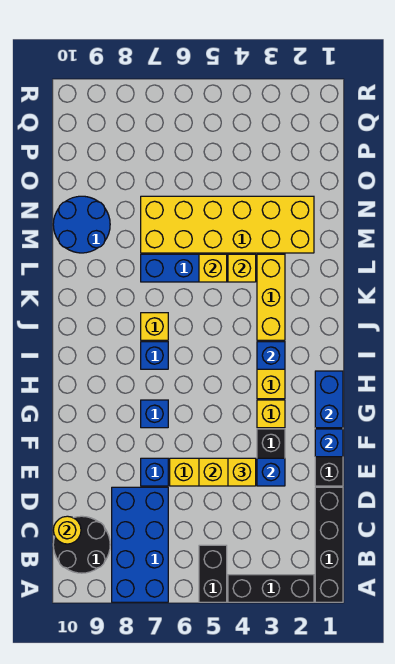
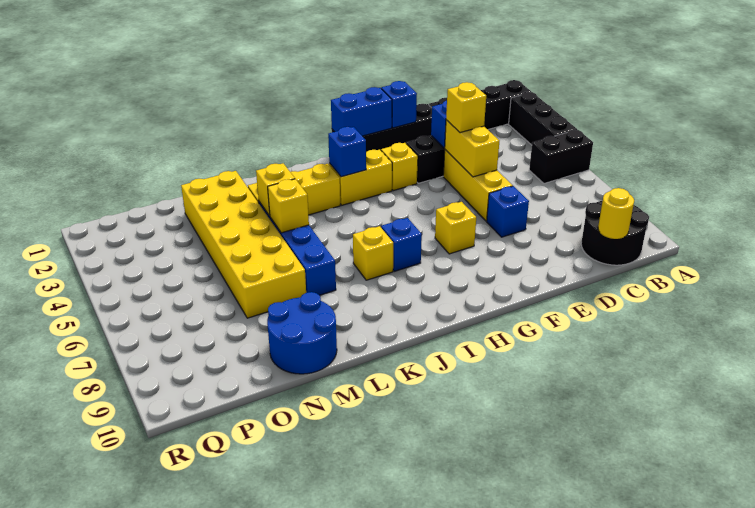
blue 2x4 brick [112,487,168,602] -> none
blue 1x1 brick [141,400,168,428] -> yellow 1x1 brick [435,202,476,254]

